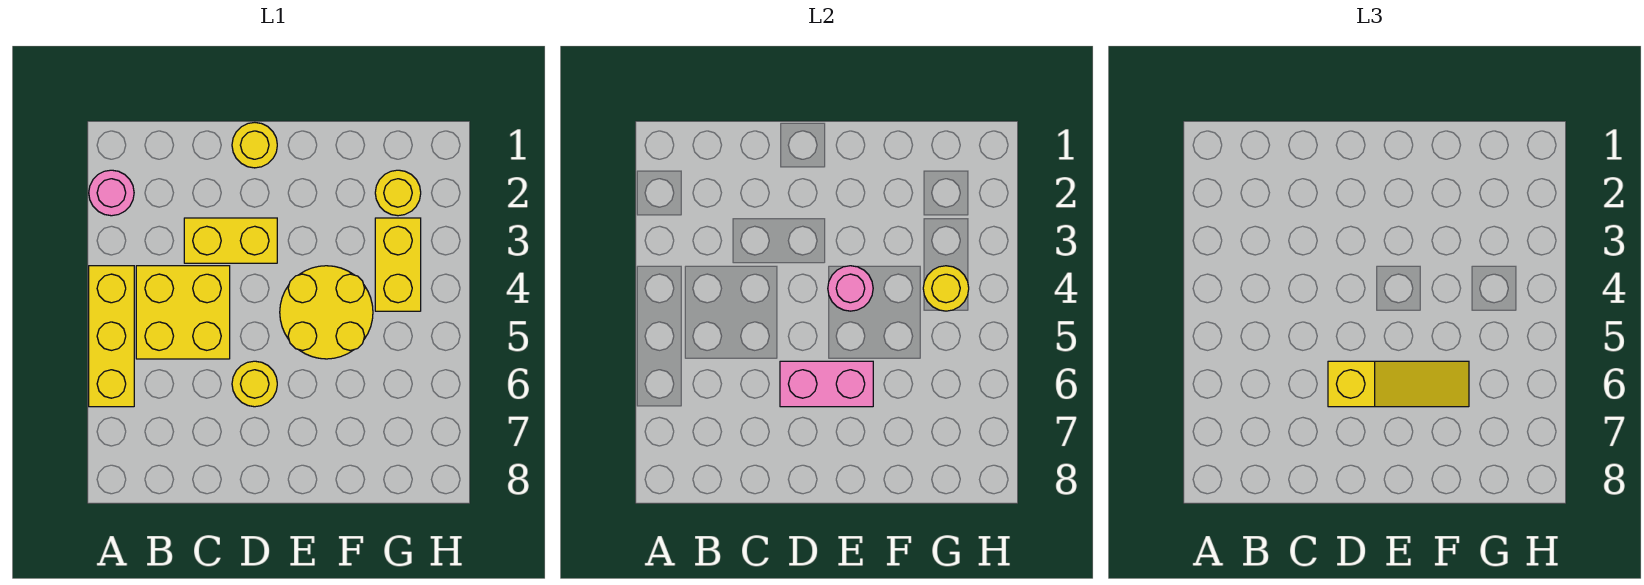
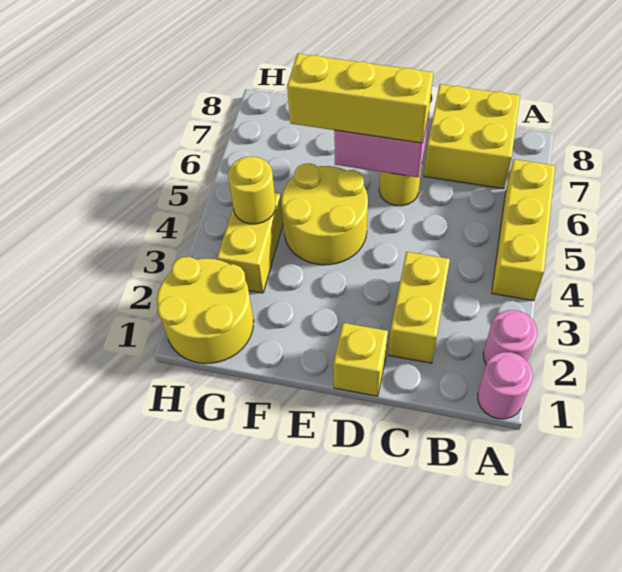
yellow 2x2 brick [136,266,230,359] -> yellow 2x2 brick moved to [424,84,520,189]
yellow 1x2 brick [184,218,277,263] -> yellow 1x2 brick turned to [388,252,450,363]
yellow 1x1 round brick [232,122,277,168] -> yellow 1x1 brick [333,323,388,396]
yellow 1x3 slope [1328,361,1469,407] -> yellow 1x3 brick [287,54,433,143]
pink 1x1 round brick [828,266,873,311] -> pink 1x1 round brick moved to [478,352,533,419]
yellow 1x1 round brick [375,170,421,216] -> yellow 2x2 round brick [157,257,254,364]

